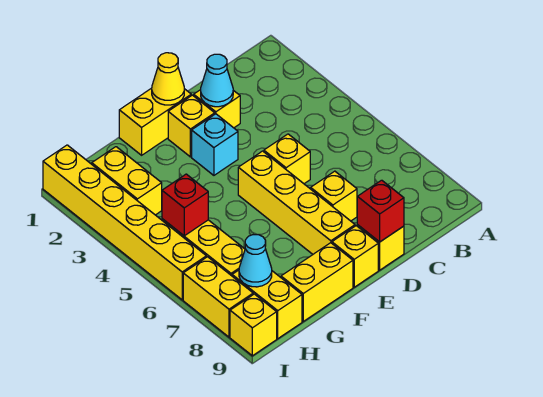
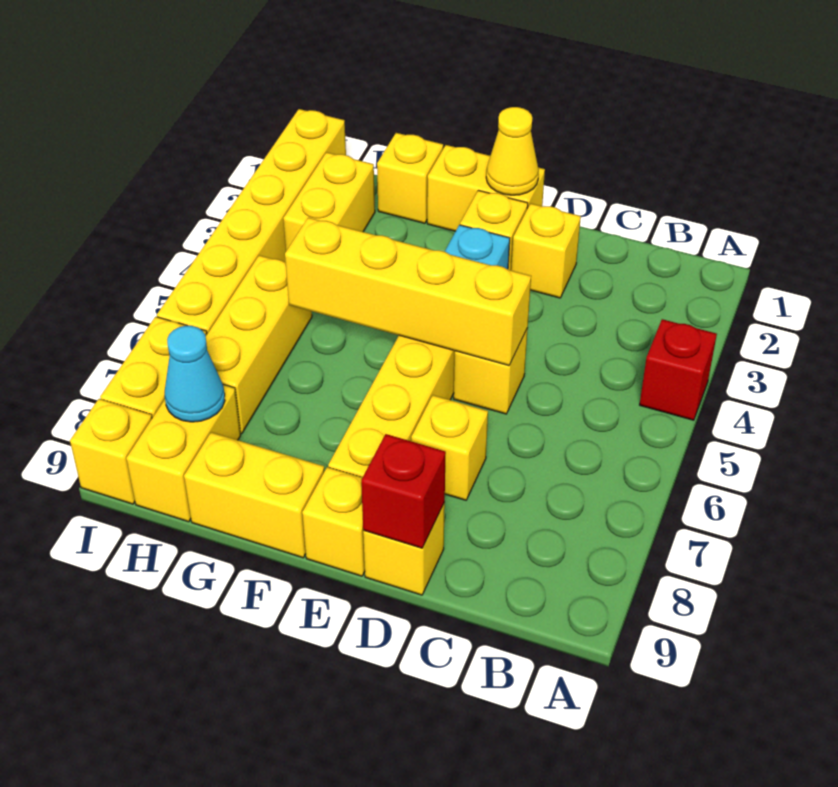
cyan 1x1 cone [201,54,233,107] -> none
none -> yellow 1x4 brick [285,218,531,366]
none -> yellow 1x1 brick [377,133,443,223]
red 1x1 brick [162,174,208,236] -> red 1x1 brick moved to [640,319,717,420]

